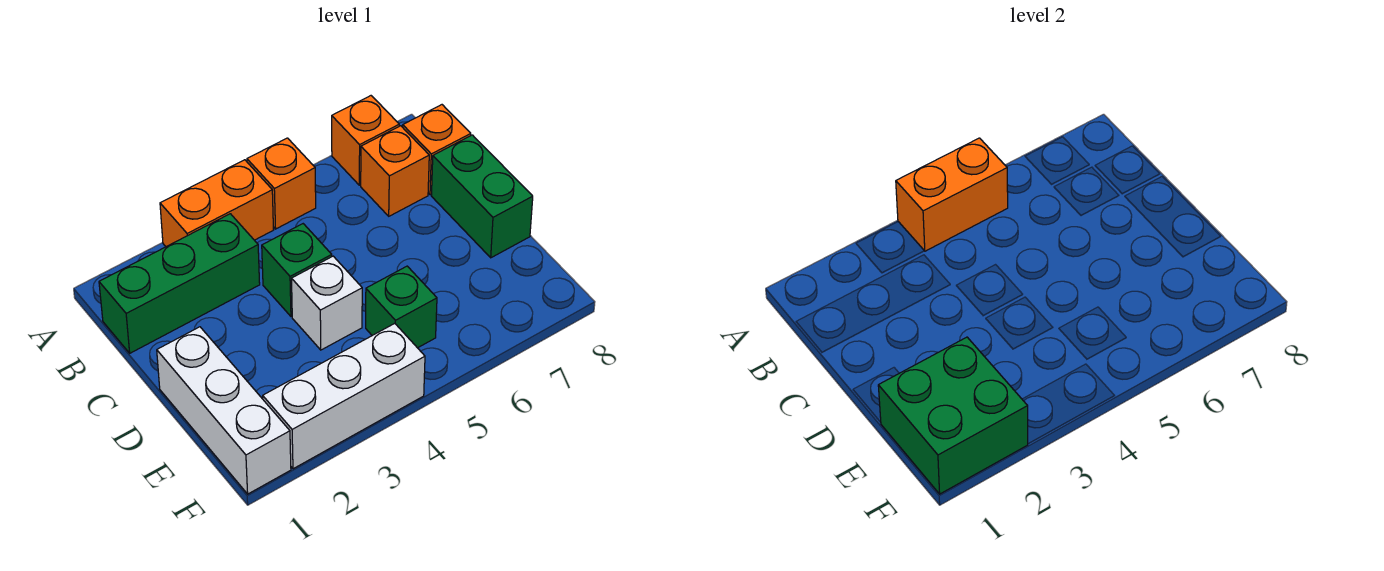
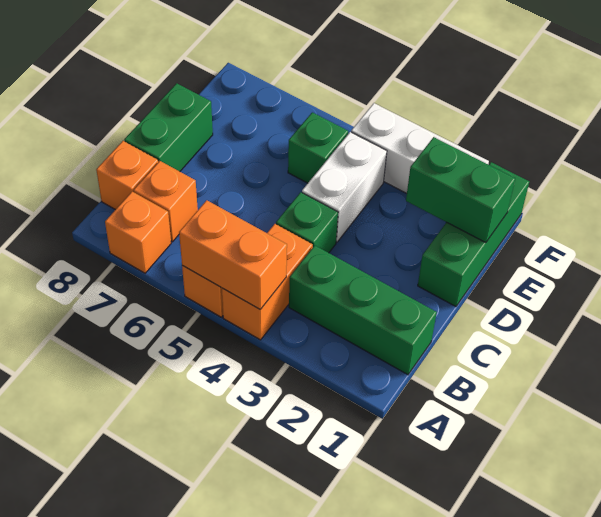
orange 1x2 brick [160,160,273,247] -> orange 1x2 brick turned to [222,224,313,340]
white 1x3 brick [157,327,291,494] -> green 1x3 brick [418,162,529,307]
white 1x1 brick [292,256,362,350] -> white 1x2 brick [302,132,387,242]
green 2x2 brick [878,337,1028,494] -> green 1x2 brick [406,137,515,243]

